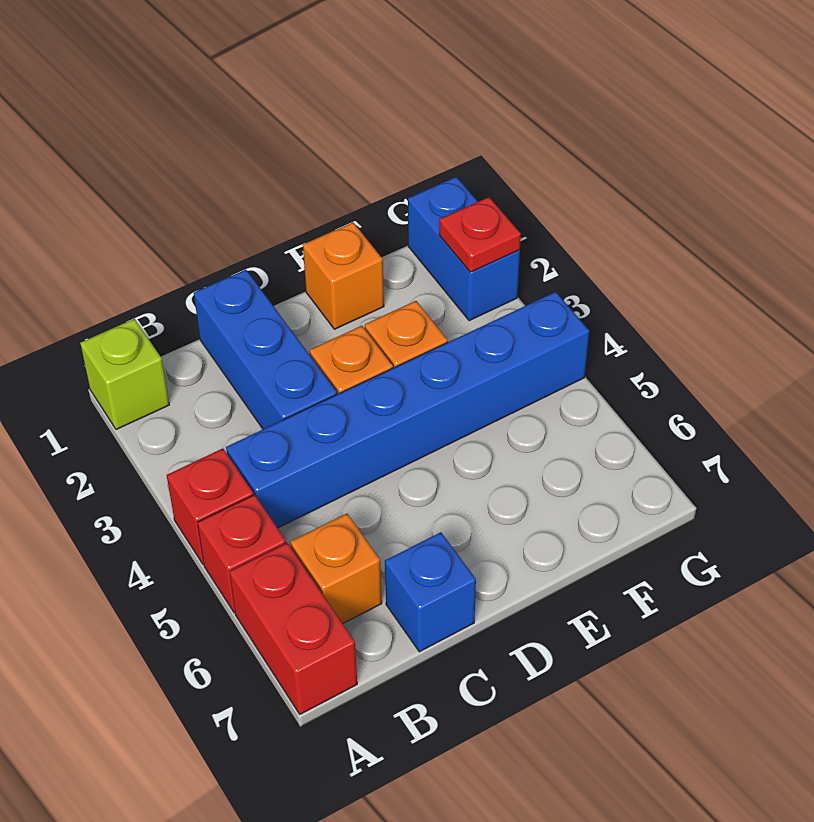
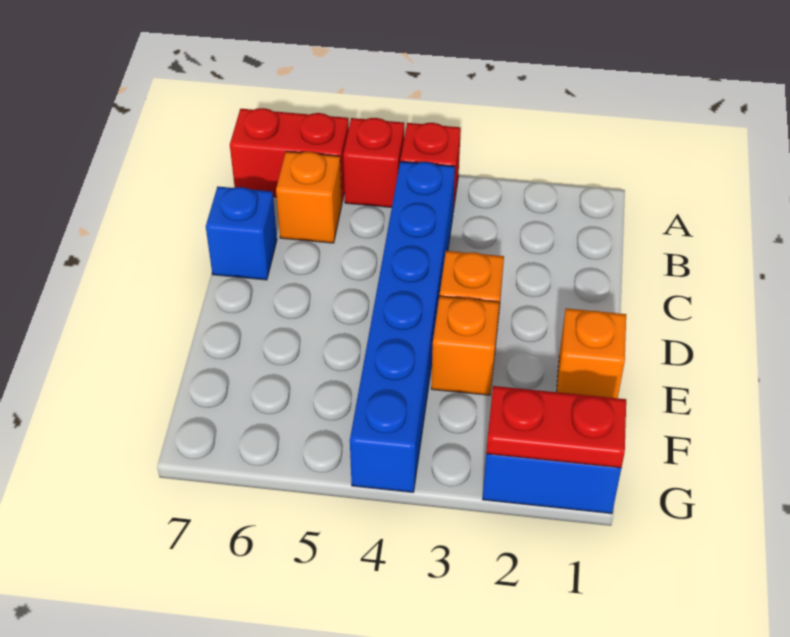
lime 1x1 brick [80,319,169,430] -> none
blue 1x3 brick [194,270,337,429] -> none
red 1x1 plate [439,197,521,272] -> red 1x2 plate [486,386,626,468]

